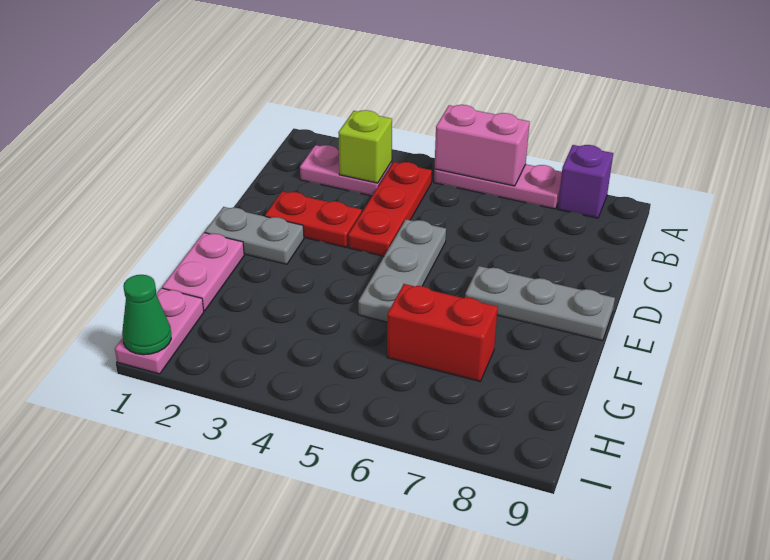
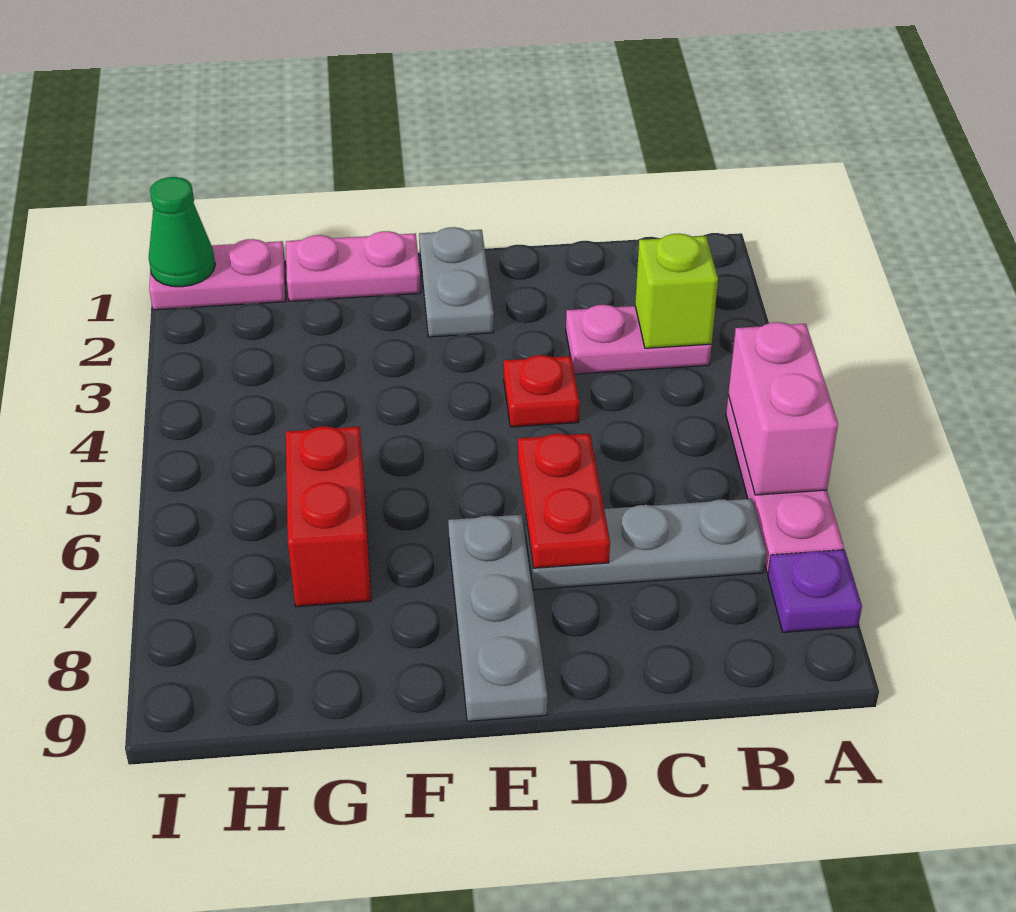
purple 1x1 brick [558,145,613,218] -> purple 1x1 plate [768,550,862,632]
pink 1x2 plate [300,145,392,196] -> pink 1x2 plate turned to [566,305,712,374]
red 1x3 plate [348,162,432,256] -> red 1x1 plate [504,355,580,427]
red 1x2 plate [265,191,362,247] -> red 1x2 plate moved to [518,433,610,568]
grey 1x3 plate [358,219,446,322] -> grey 1x3 plate moved to [526,499,766,590]

